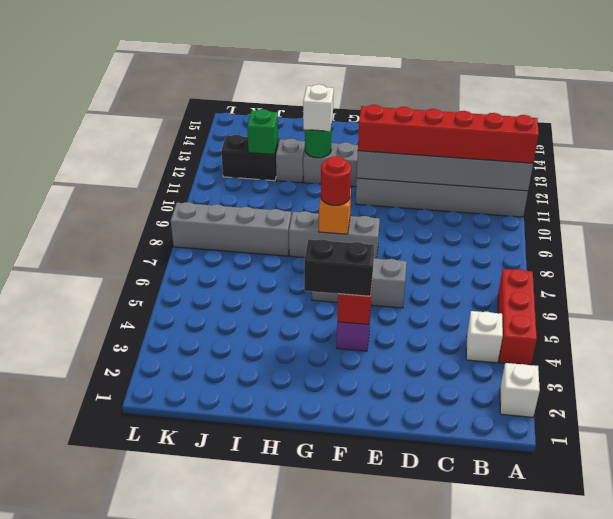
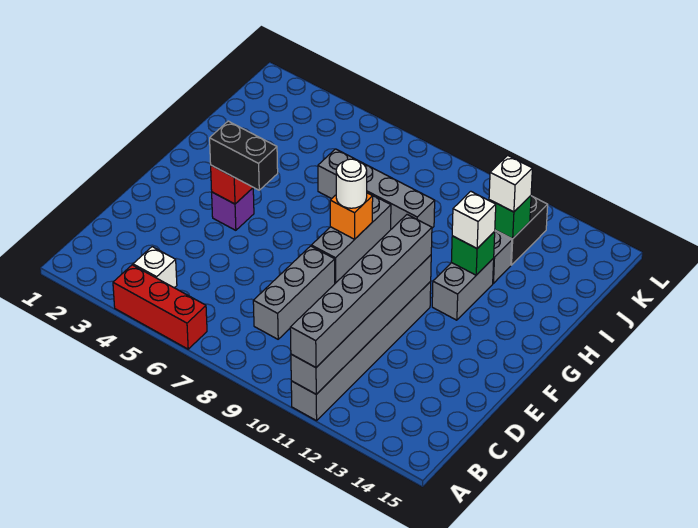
white 1x1 brick [500,363,540,417] -> white 1x1 brick moved to [489,155,532,212]
red 1x6 brick [358,105,539,163] -> grey 1x6 brick [290,215,432,368]
grey 1x3 brick [312,258,407,308] -> grey 1x3 brick moved to [253,246,335,339]
black 1x2 brick [304,239,374,296] -> black 1x2 brick turned to [210,121,278,190]
red 1x1 round brick [321,156,351,205] -> white 1x1 round brick [336,159,367,208]
green 1x1 round brick [305,125,332,158] -> green 1x1 brick [451,232,495,275]
grey 1x4 brick [171,202,291,256] -> grey 1x4 brick turned to [318,149,435,229]

